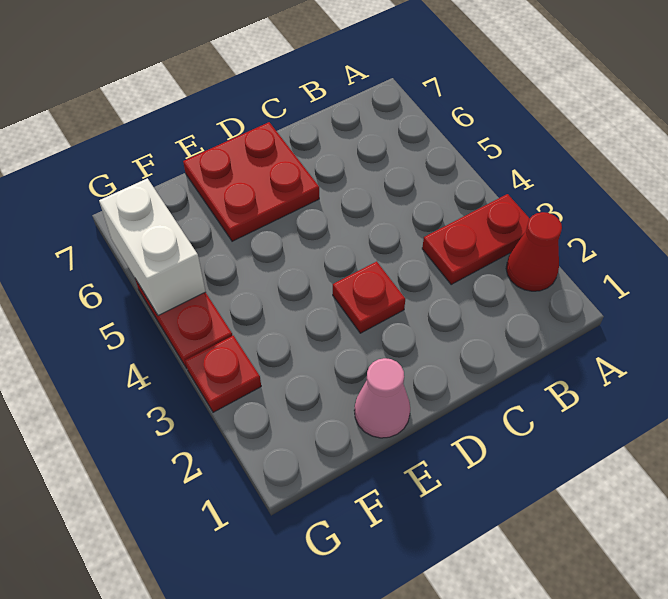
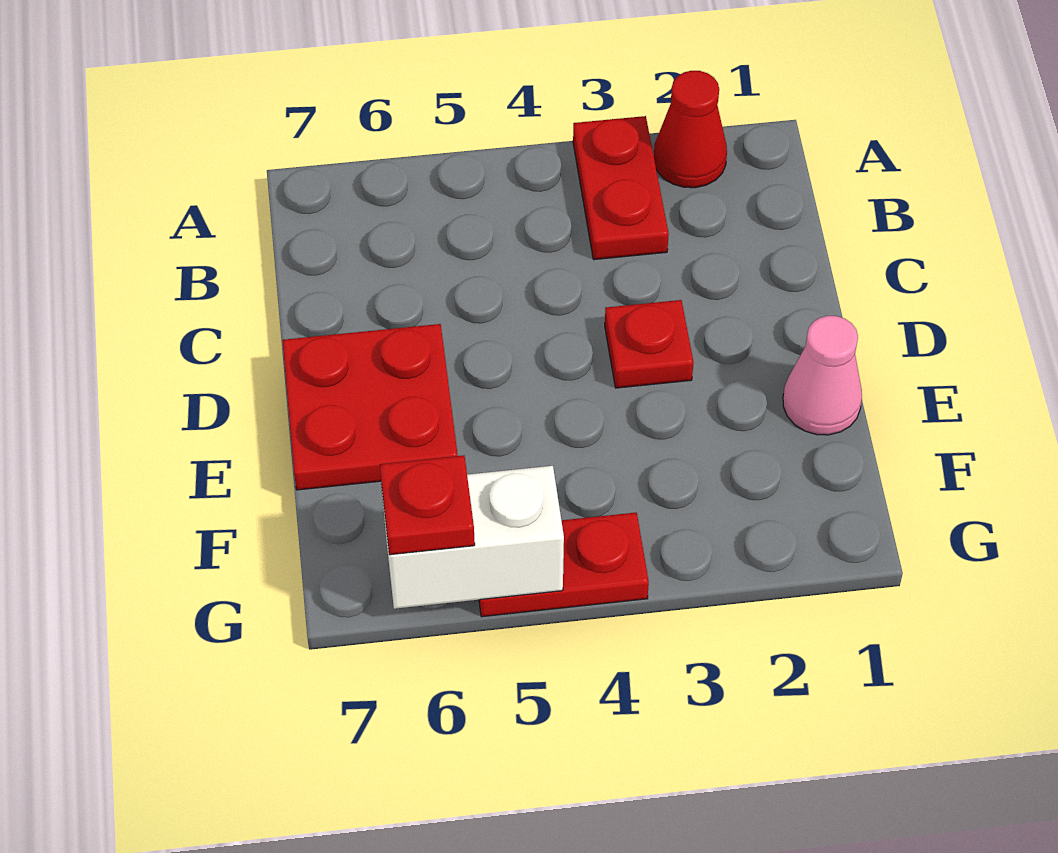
red 1x1 plate [185,336,261,412] -> red 1x1 plate moved to [380,455,475,555]

